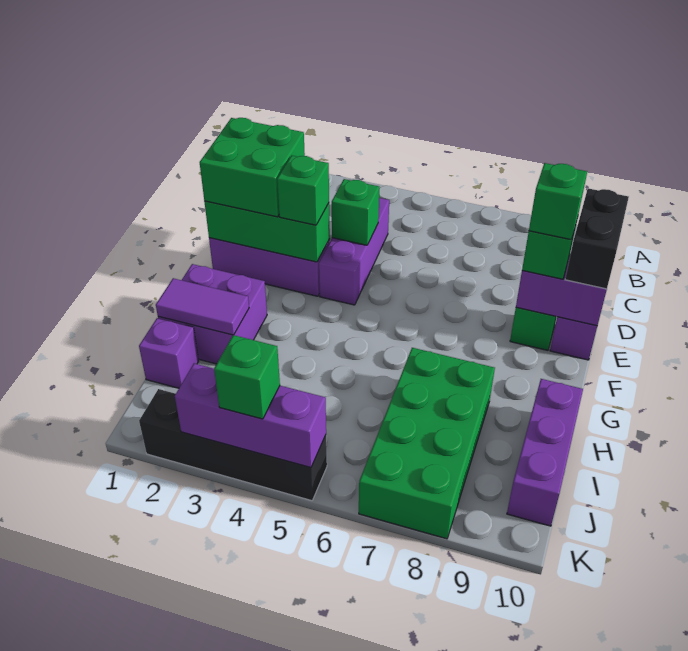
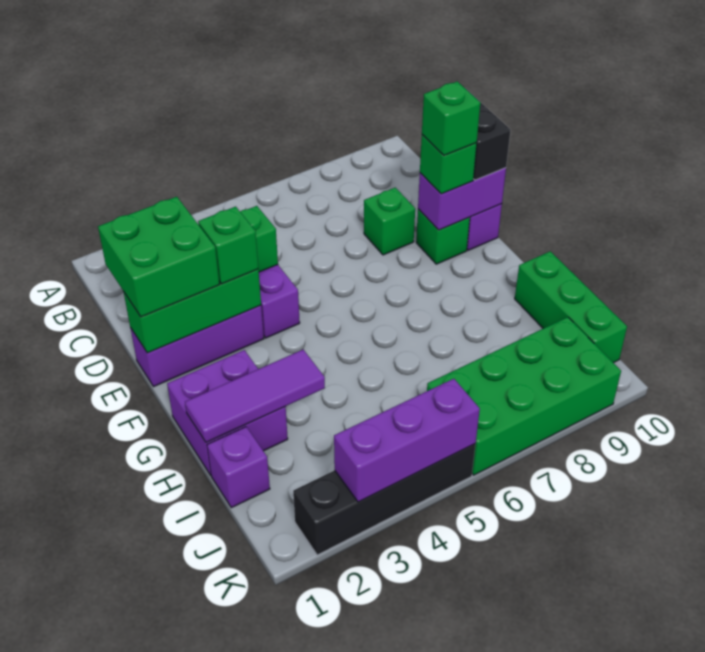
purple 1x2 tile [156,278,249,335] -> purple 1x3 tile [185,350,325,443]
green 2x4 brick [359,348,495,539] -> green 2x4 brick turned to [427,317,621,475]
purple 1x3 brick [507,379,583,526] -> green 1x3 brick [515,251,627,363]
green 1x1 brick [214,335,280,419] -> green 1x1 brick moved to [364,188,415,255]

